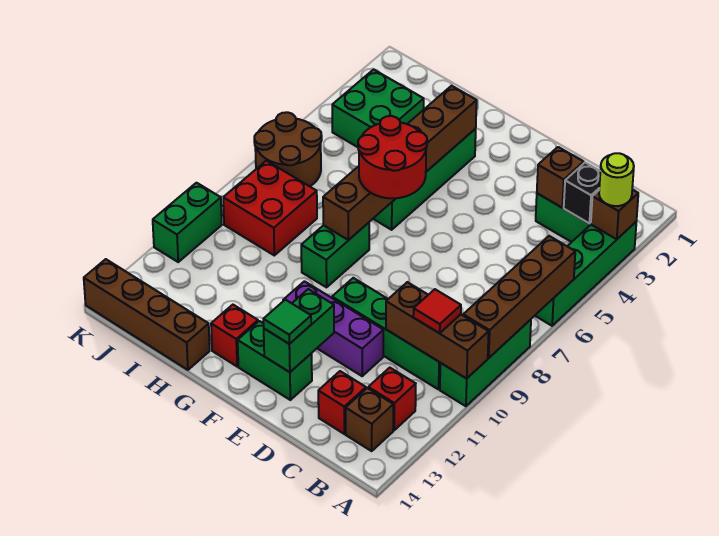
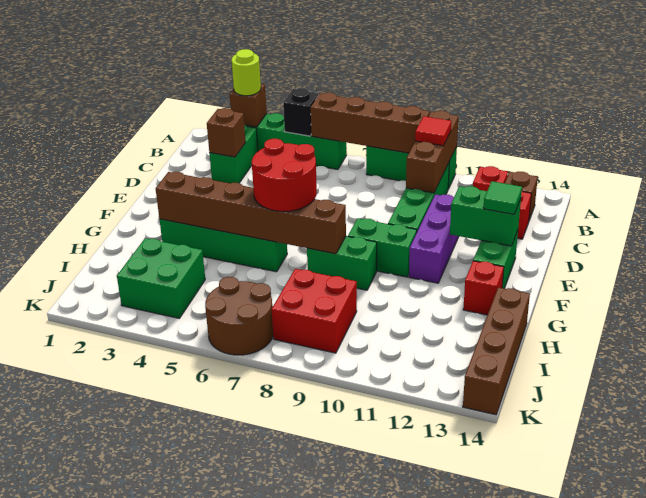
black 1x1 brick [564,163,600,224] -> black 1x1 brick moved to [283,88,319,136]
green 1x2 brick [153,183,222,262] -> green 1x2 brick moved to [348,218,417,277]

